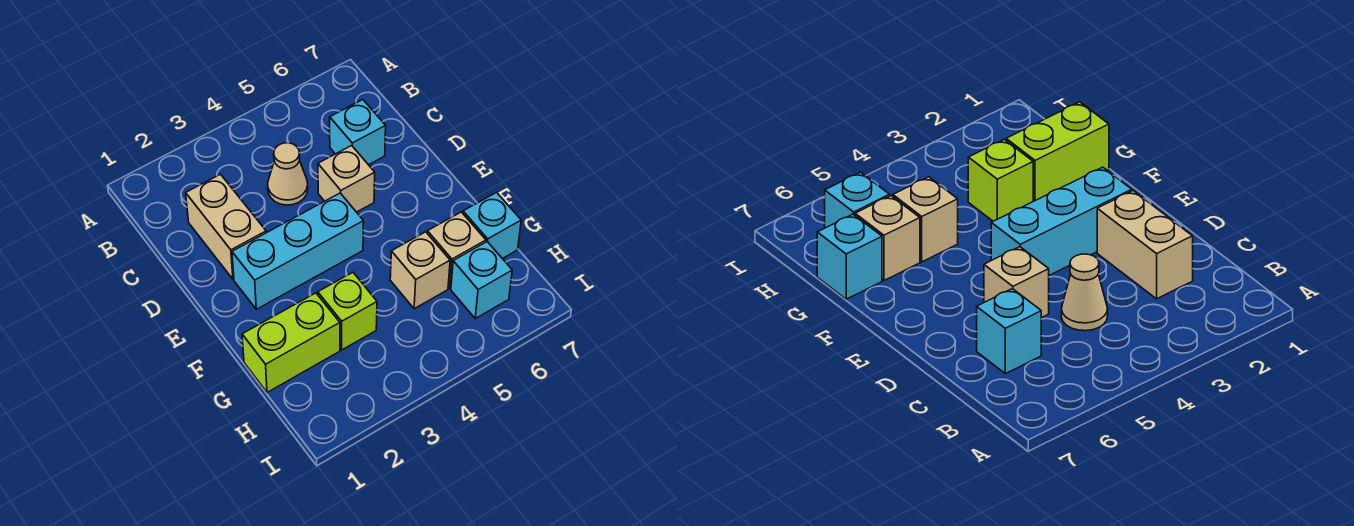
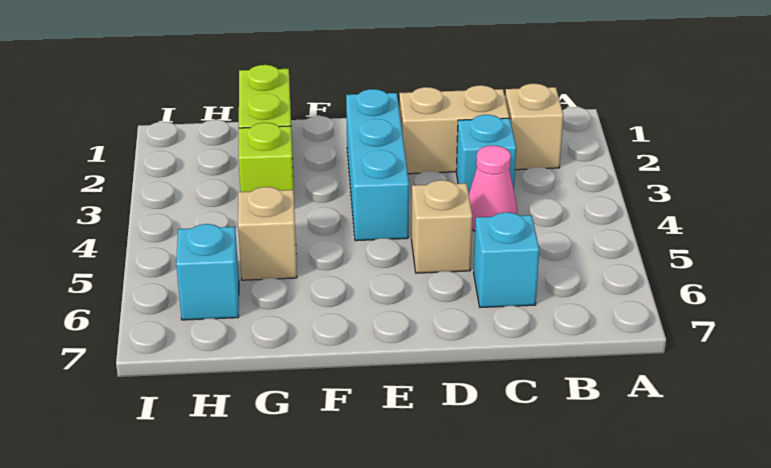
tan 1x1 cone [268,143,308,205] -> pink 1x1 cone [469,146,517,231]
tan 1x1 brick [427,212,486,288] -> tan 1x1 brick moved to [505,84,563,170]
cyan 1x1 brick [463,193,521,259] -> cyan 1x1 brick moved to [456,115,516,193]

